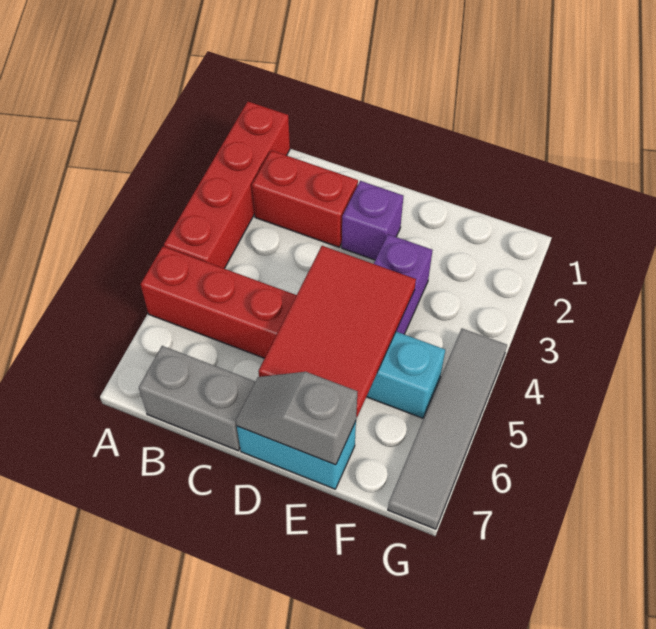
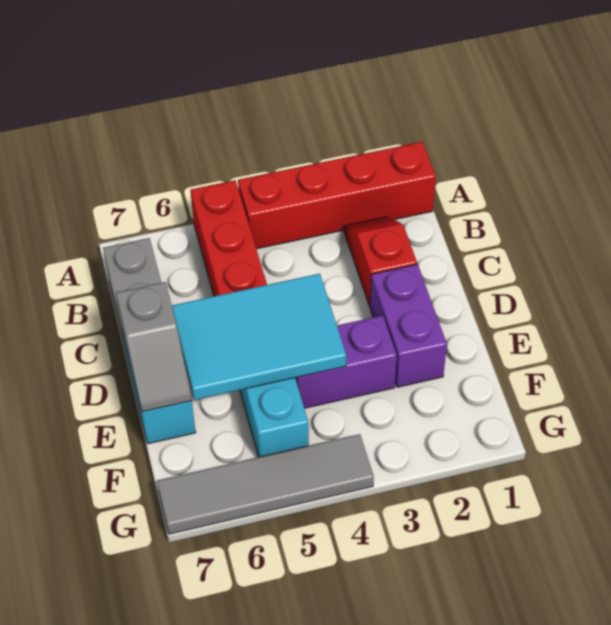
red 1x2 brick [252,150,358,247] -> red 1x2 slope [344,217,417,306]
purple 1x1 brick [342,181,403,260] -> purple 1x2 brick [370,264,447,387]
red 2x3 tile [259,246,416,417] -> cyan 2x3 tile [172,274,346,400]
grey 1x2 slope [236,372,357,465] -> grey 1x2 slope turned to [116,282,192,412]

